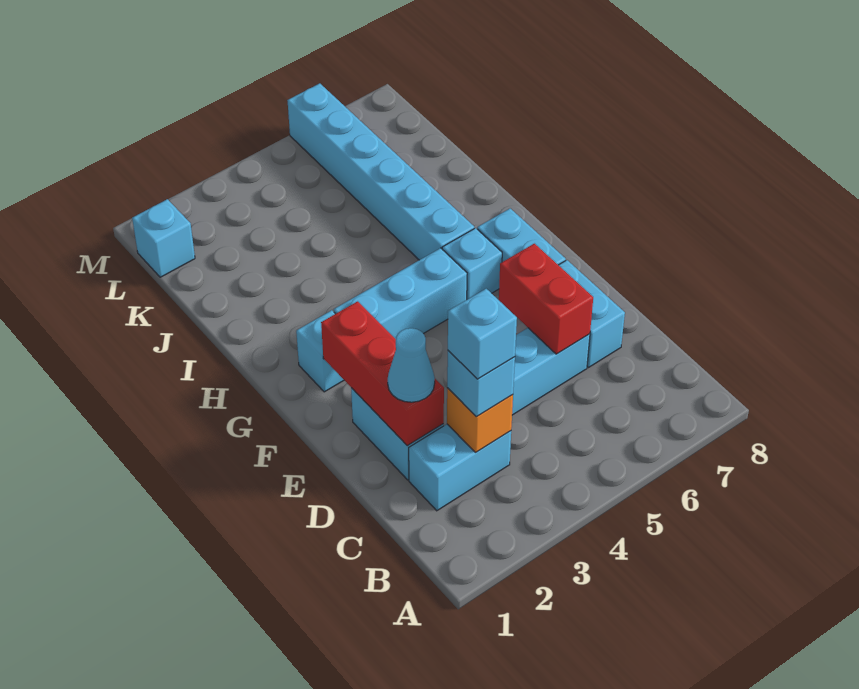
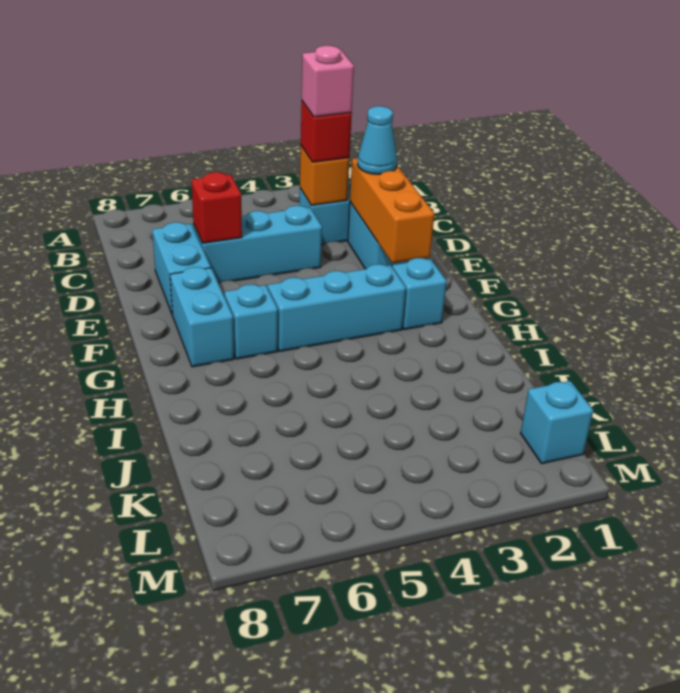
cyan 1x1 brick [447,351,515,417] -> red 1x1 brick [301,101,352,162]
cyan 1x1 brick [448,289,517,379] -> pink 1x1 brick [302,46,354,117]
red 1x3 brick [321,301,444,446] -> orange 1x3 brick [350,158,434,263]
red 1x2 brick [499,244,593,354] -> red 1x1 brick [191,172,242,243]
cyan 1x6 brick [287,83,474,260] -> none

